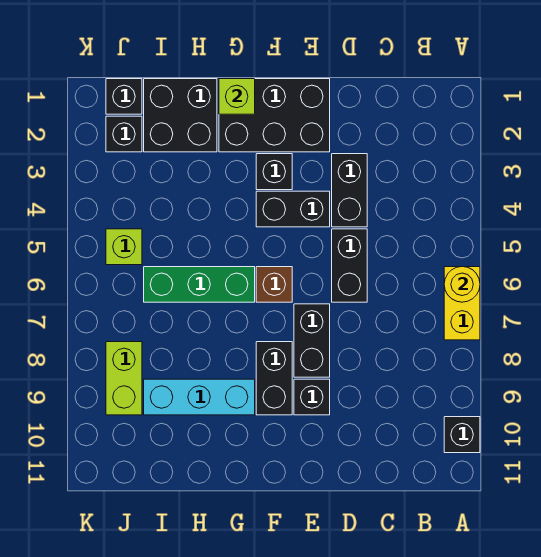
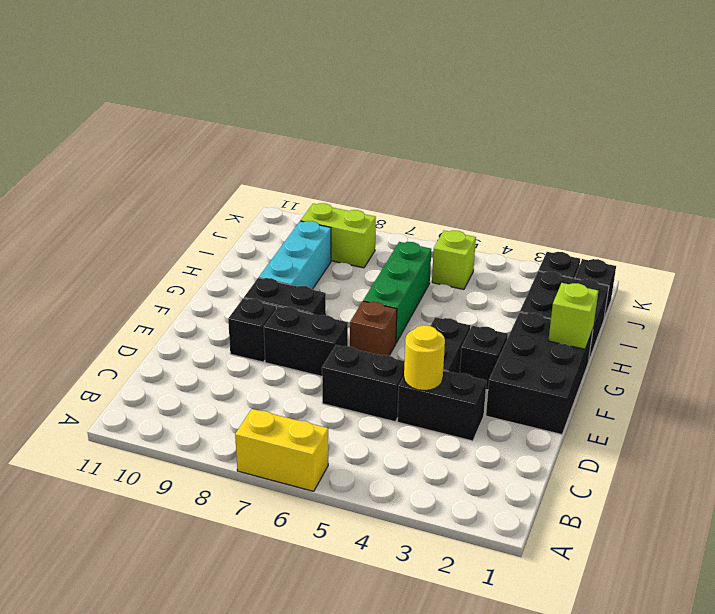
yellow 1x1 round brick [444,267,480,302] -> yellow 1x1 round brick moved to [404,325,445,390]
black 1x1 brick [444,417,480,453] -> none

